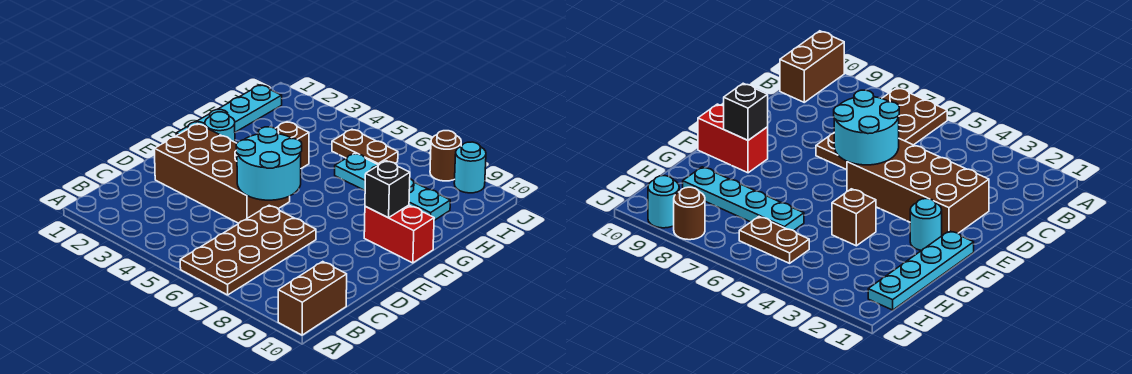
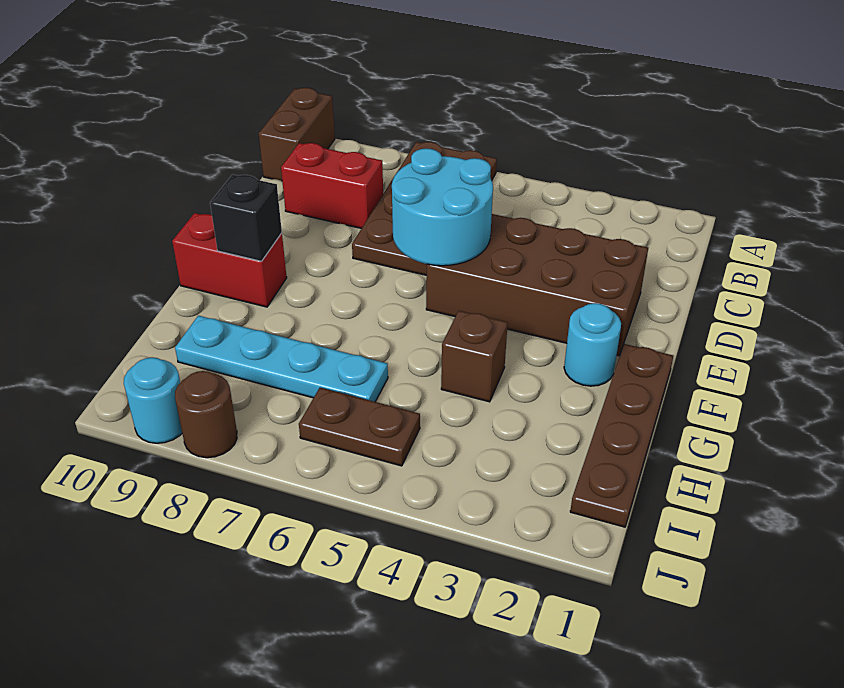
none -> red 1x2 brick [281,143,383,228]
cyan 1x4 plate [176,85,282,136] -> brown 1x4 plate [570,344,673,527]

